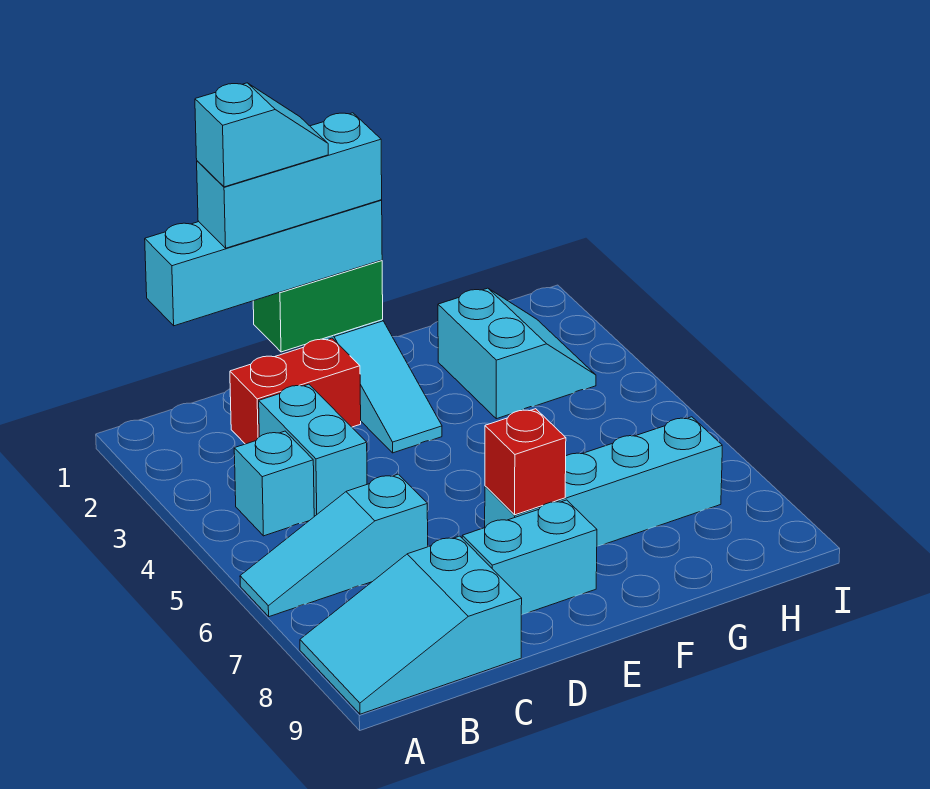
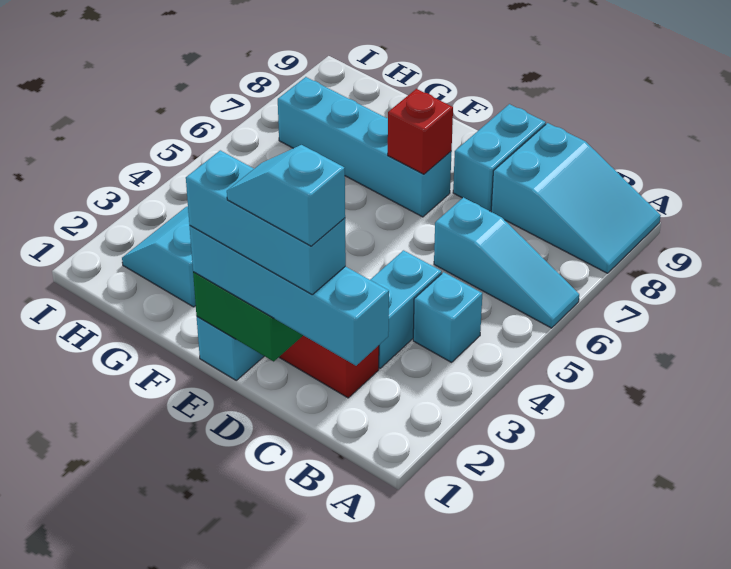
cyan 1x2 brick [462,500,597,615] -> cyan 1x2 brick turned to [453,104,546,211]

